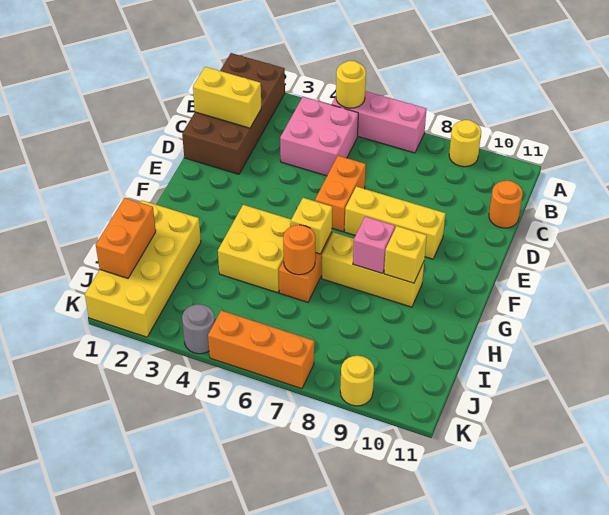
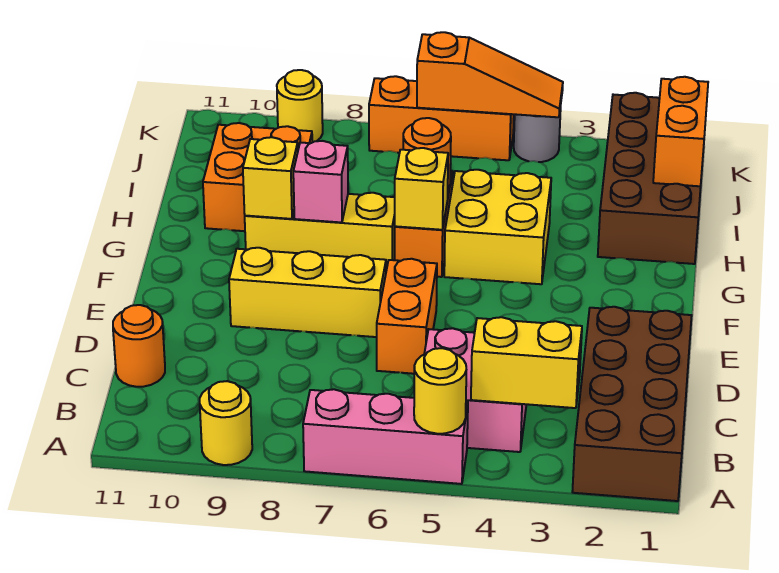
yellow 1x2 brick [193,67,261,128] -> yellow 1x2 brick moved to [471,317,582,408]
yellow 2x4 brick [85,200,201,337] -> brown 2x4 brick [598,93,701,264]
none -> orange 2x2 brick [203,123,312,231]
none -> orange 1x3 slope [417,32,563,117]

